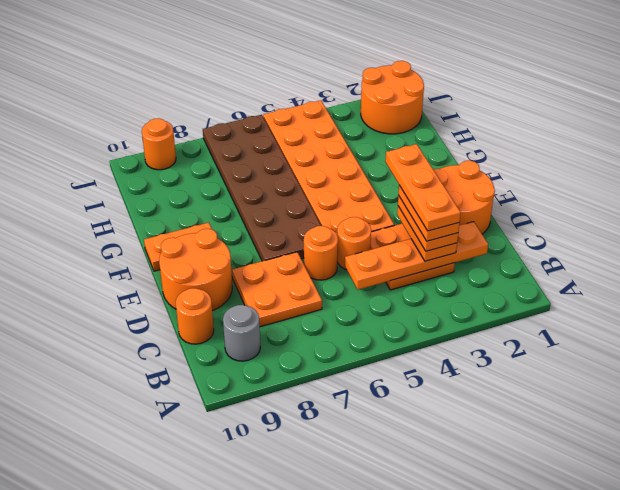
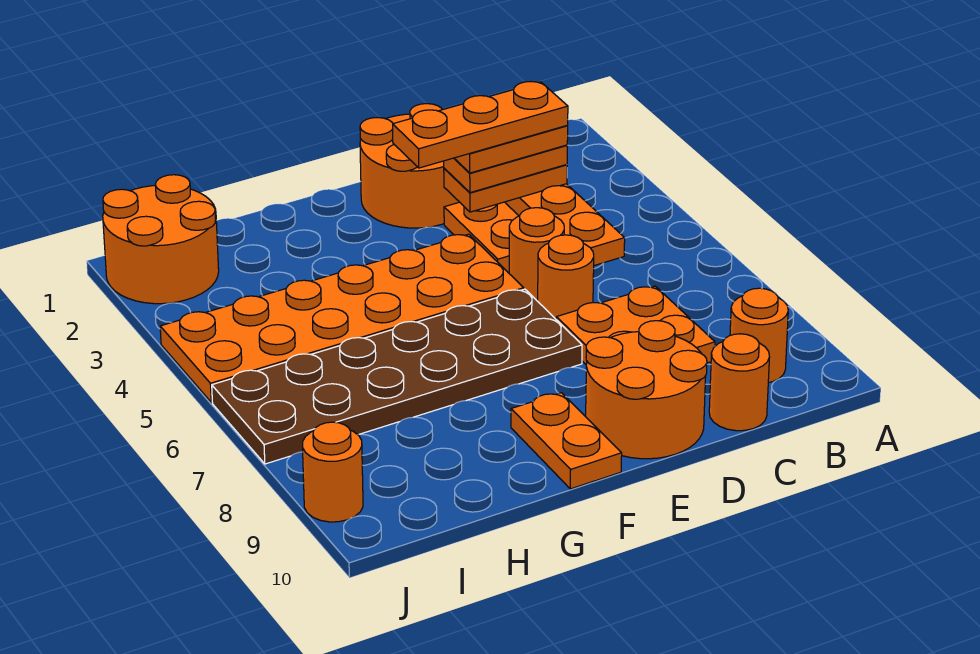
grey 1x1 round brick [223,305,260,361] -> orange 1x1 round brick [730,288,788,383]

